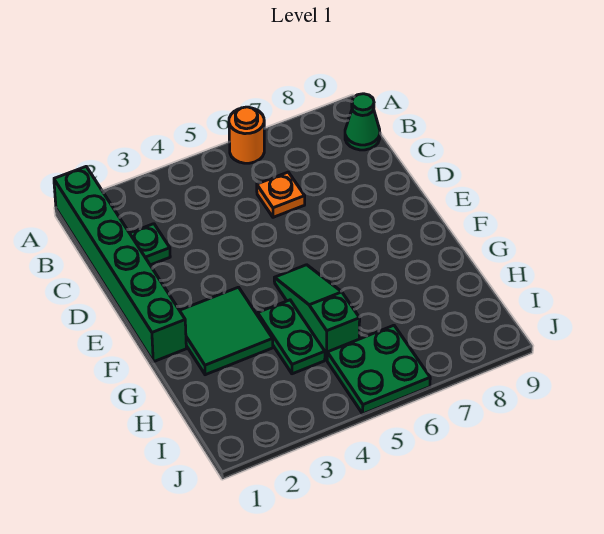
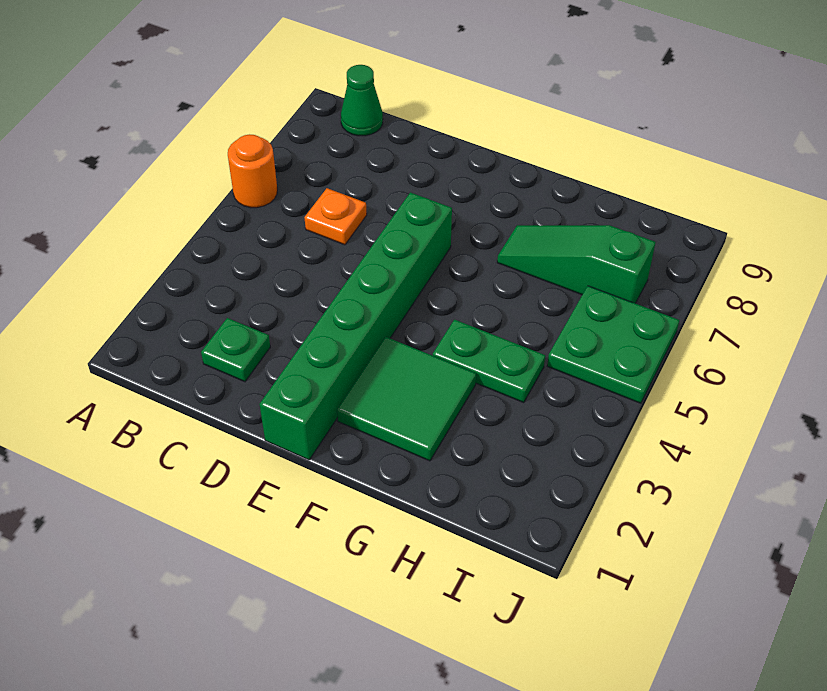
green 1x6 brick [54,167,186,362] -> green 1x6 brick turned to [260,192,452,460]
green 1x3 slope [274,265,360,360] -> green 1x3 slope moved to [497,225,655,303]

